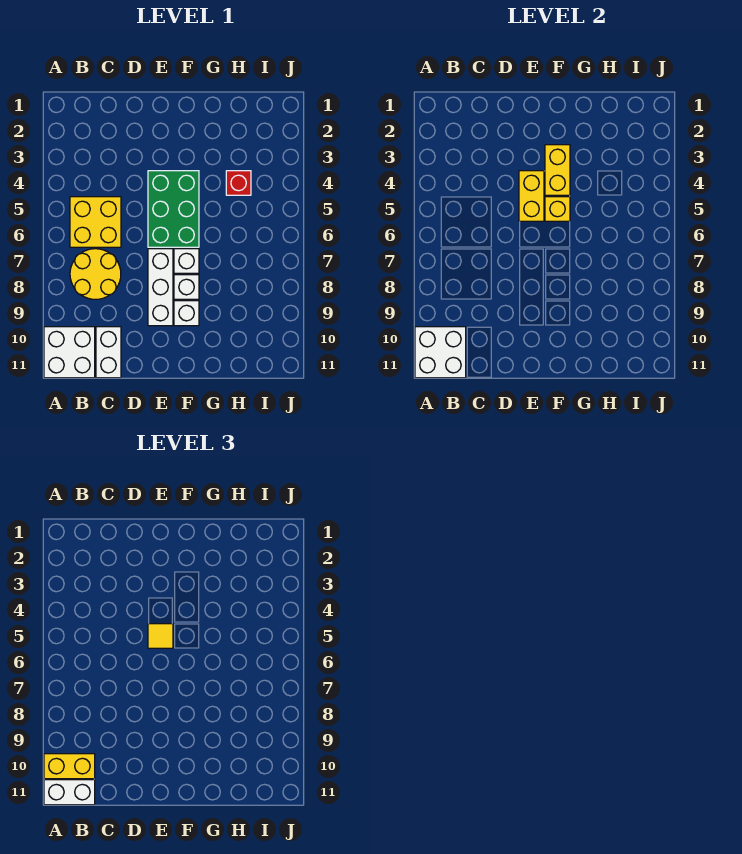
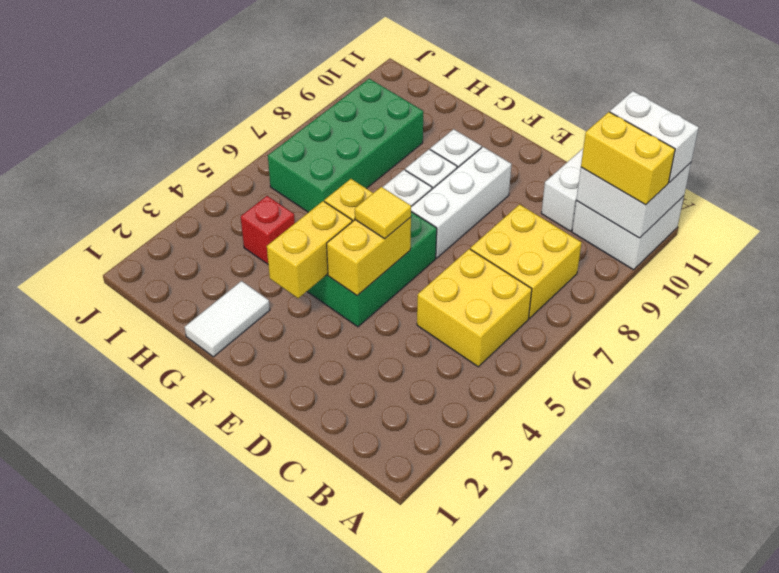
yellow 2x2 round brick [70,249,121,299] -> yellow 2x2 brick [470,204,581,318]
none -> white 1x2 tile [185,281,270,357]
none -> green 2x4 brick [268,79,423,212]

